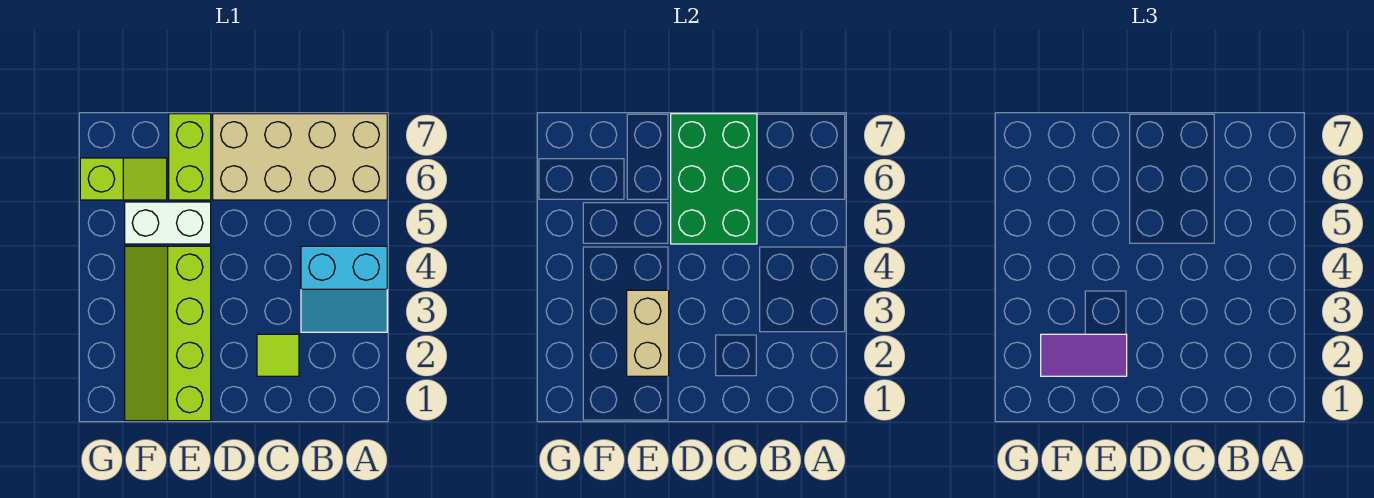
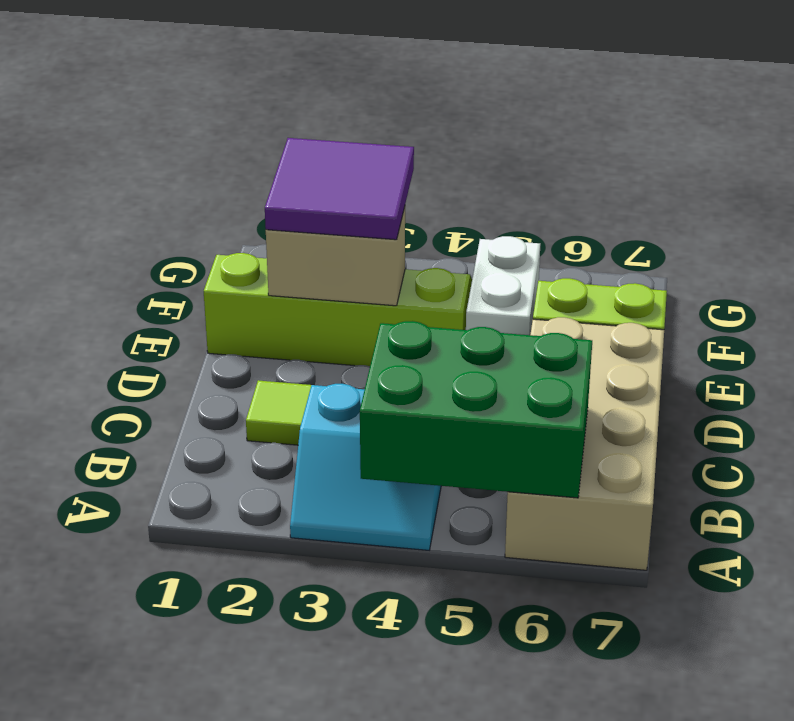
cyan 2x2 slope [301,246,387,332] -> cyan 2x2 slope turned to [290,384,441,550]
green 2x3 brick [671,114,757,244] -> green 2x3 brick moved to [360,321,592,498]
purple 1x2 tile [1041,334,1127,376] -> purple 2x2 tile [265,138,414,240]
lime 1x2 slope [80,158,167,200] -> none

